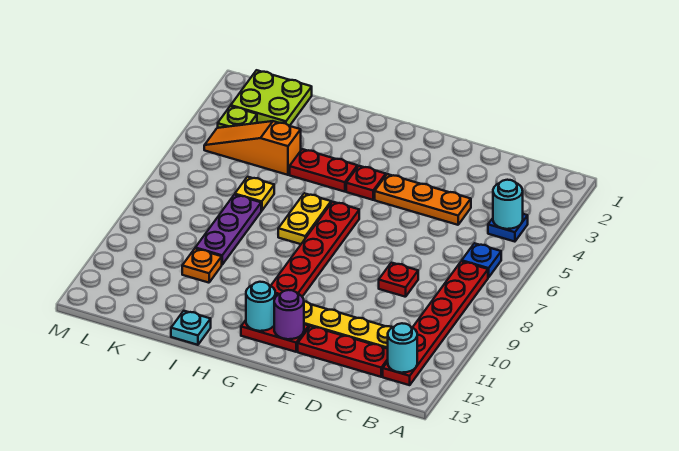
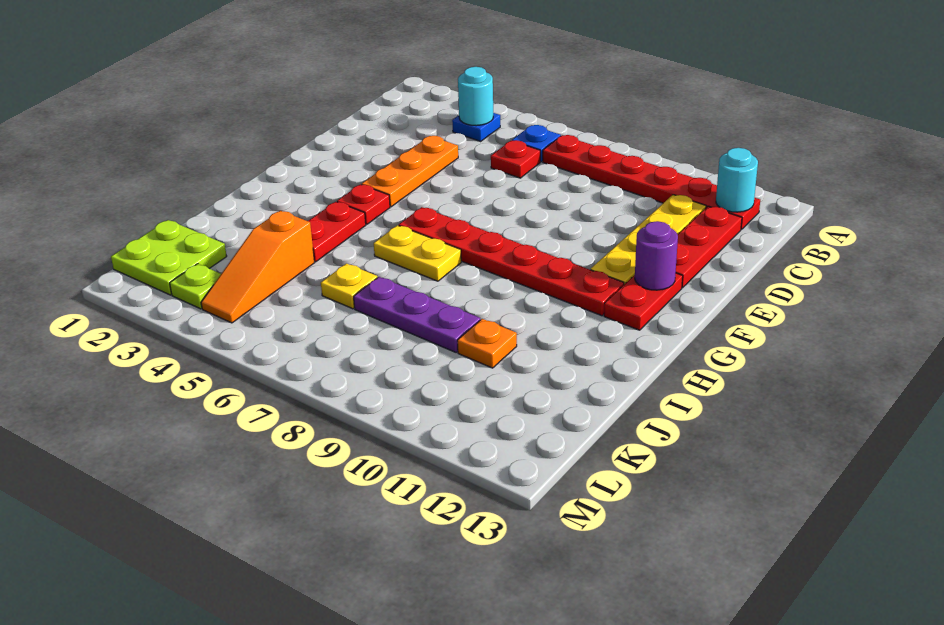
red 1x1 plate [379,263,418,297] -> red 1x1 plate moved to [491,140,540,178]
cyan 1x1 round brick [246,282,276,331] -> none
cyan 1x1 plate [171,311,211,345] -> none

